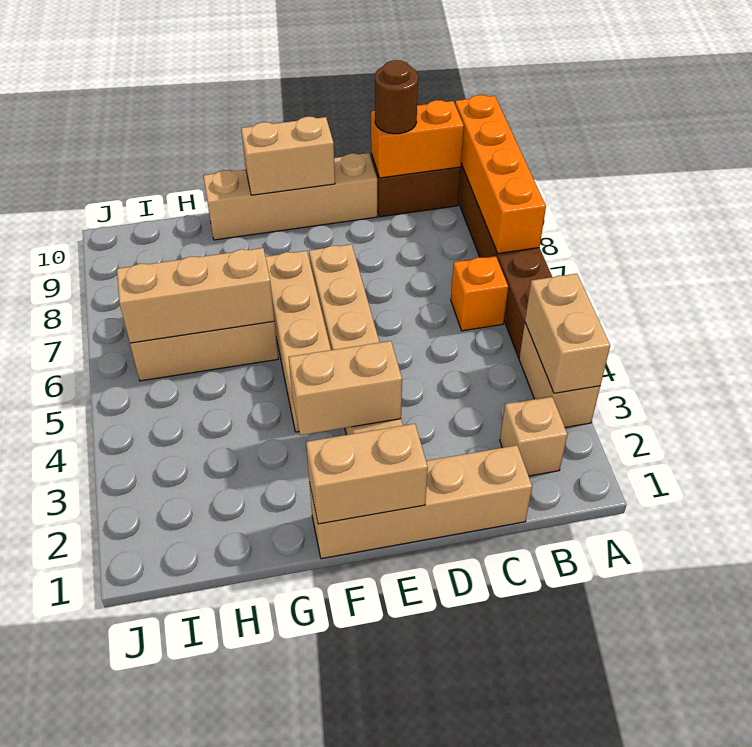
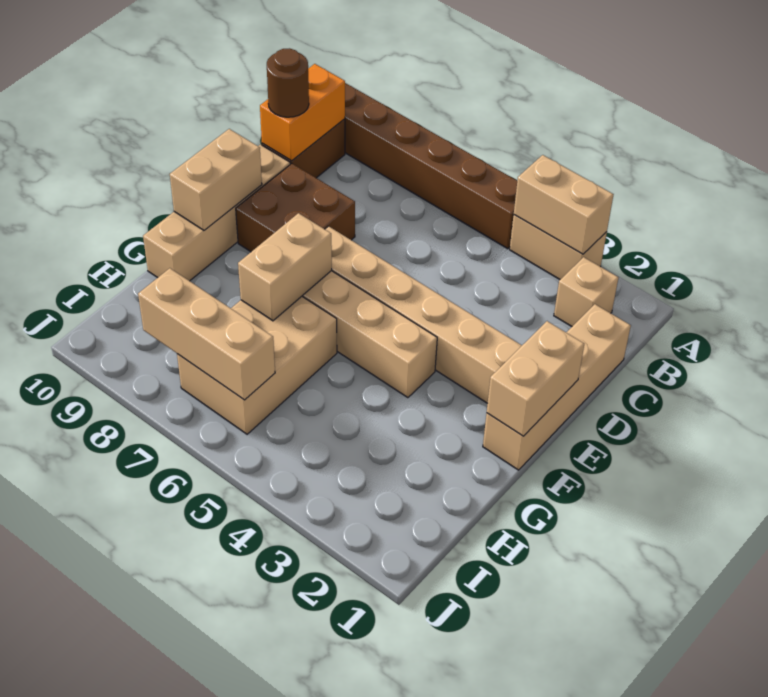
orange 1x4 brick [455,95,546,254] -> none
orange 1x1 brick [451,256,508,331] -> none
none -> brown 2x2 brick [236,164,355,252]
tan 1x2 brick [289,341,402,435] -> tan 1x2 brick moved to [238,213,332,321]
tan 1x3 brick [117,248,274,343] -> tan 1x3 brick turned to [138,268,275,400]

